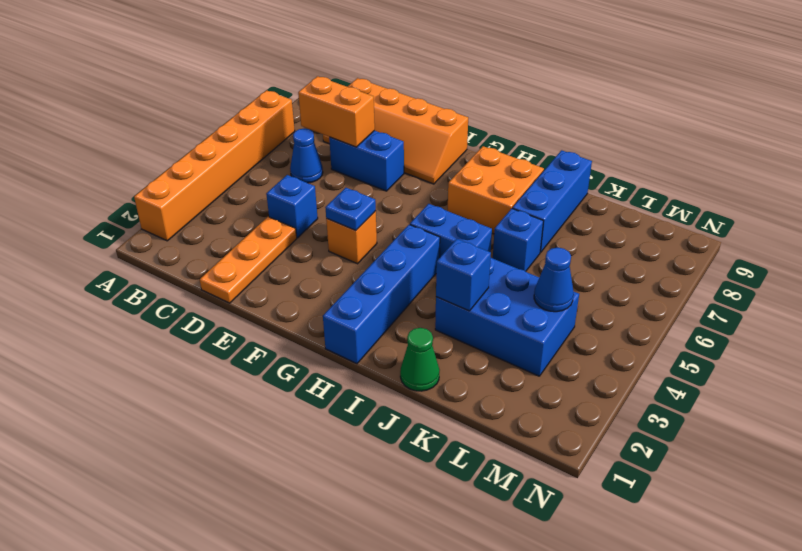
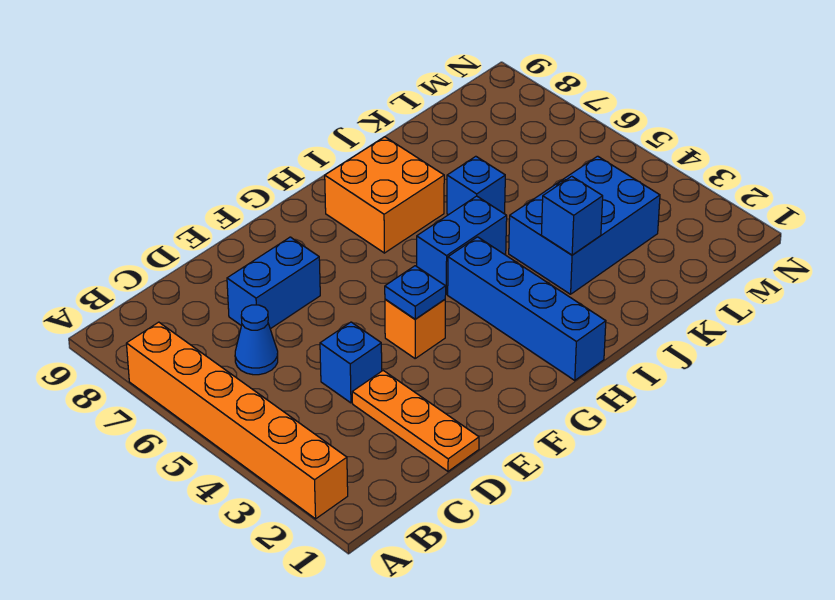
orange 1x2 brick [298,76,375,147] -> none
orange 2x4 slope [323,78,468,184] -> none
green 1x1 cone [400,328,440,391] -> none
blue 1x3 brick [512,150,592,252] -> none
blue 1x1 cone [534,248,574,312] -> none

